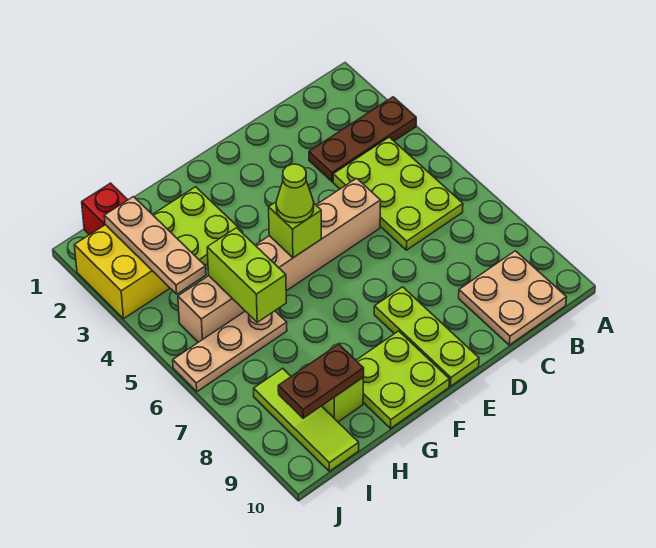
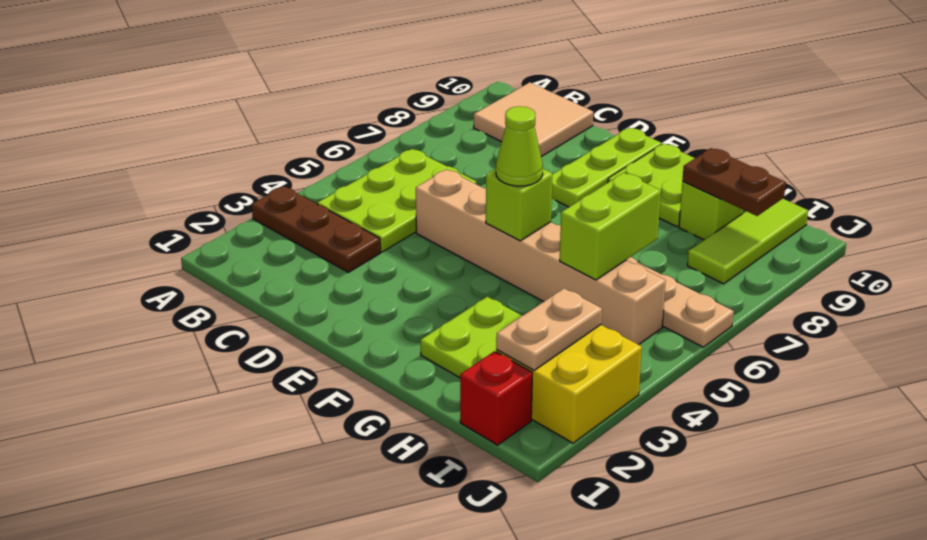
tan 2x2 plate [459,251,567,345] -> tan 2x2 tile [474,82,593,157]
tan 1x3 plate [104,197,206,294] -> tan 1x2 plate [496,288,602,370]

